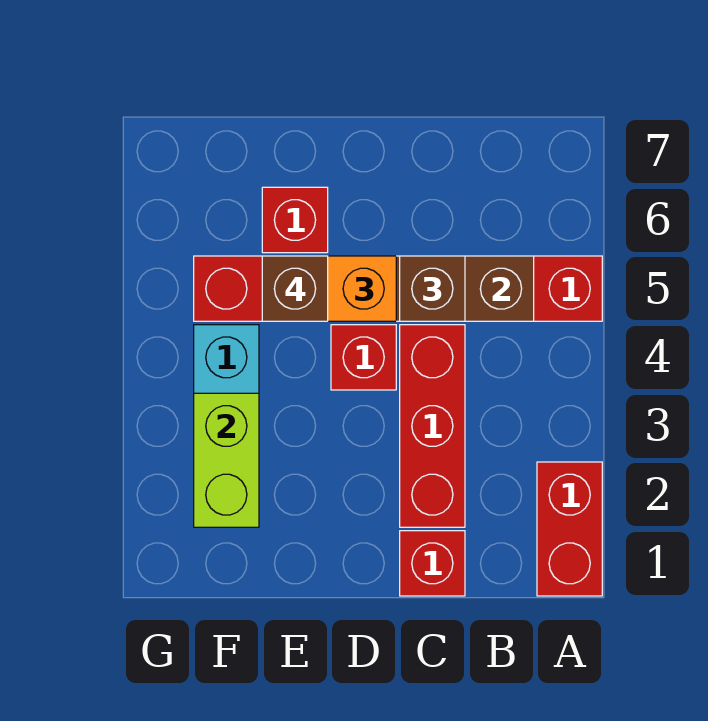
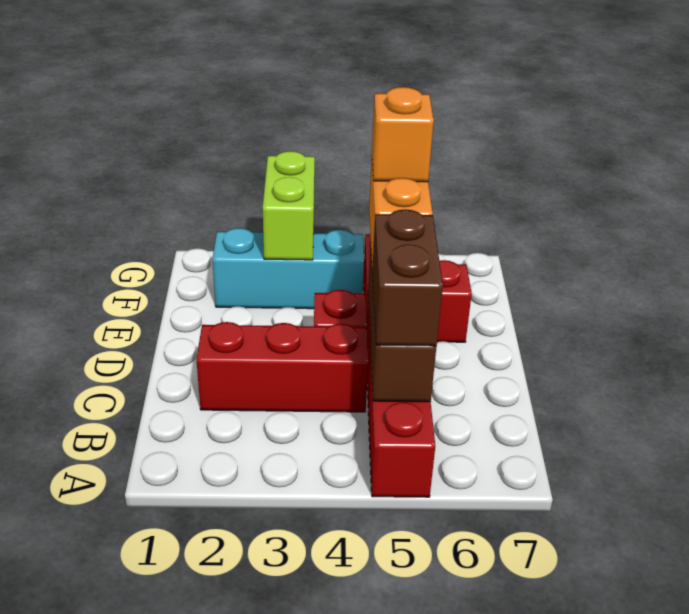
red 1x2 brick [537,462,602,596] -> none
red 1x1 brick [400,531,465,596] -> none
brown 1x1 brick [400,256,465,321] -> brown 1x2 brick [372,210,443,346]
brown 1x1 brick [262,256,328,321] -> orange 1x1 brick [372,87,434,182]
lime 1x2 brick [194,393,259,527] -> lime 1x2 brick turned to [263,151,315,260]

